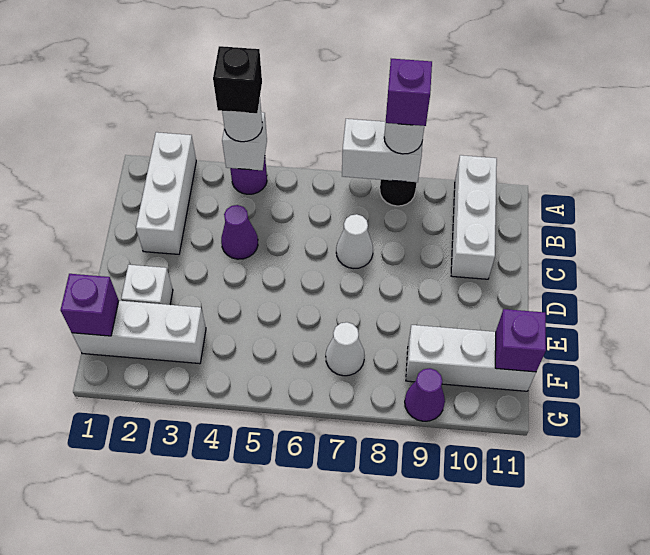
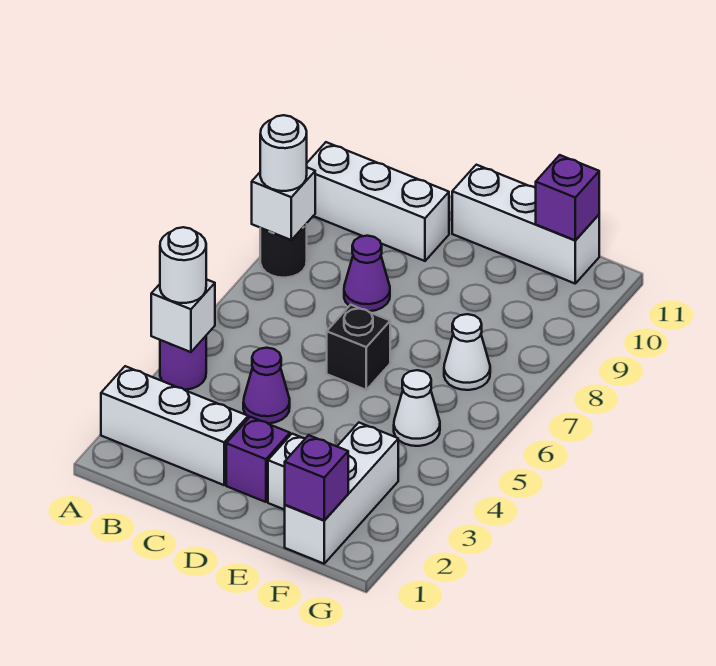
black 1x1 brick [213,46,262,113] -> black 1x1 brick moved to [327,305,390,390]
white 1x2 brick [342,119,422,182] -> white 1x1 brick [252,168,315,240]
purple 1x1 brick [386,59,432,126] -> purple 1x1 brick moved to [226,417,290,502]
white 1x1 cone [336,214,373,269] -> white 1x1 cone moved to [394,370,440,446]
white 1x3 brick [406,325,536,391] -> white 1x3 brick turned to [452,165,599,283]
purple 1x1 cone [405,368,445,421] -> purple 1x1 cone moved to [344,236,390,311]

